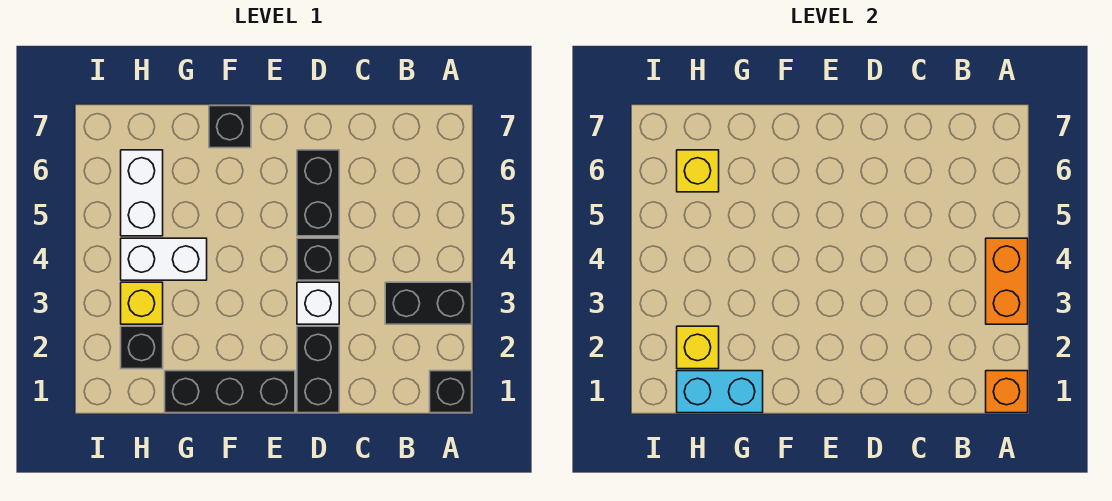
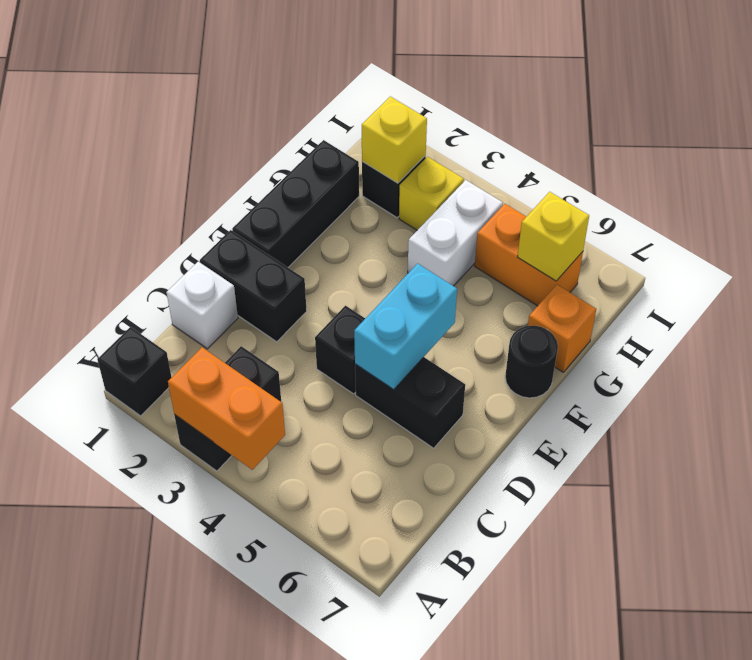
orange 1x1 brick [986,371,1028,413] -> orange 1x1 brick moved to [528,285,596,372]
white 1x1 brick [297,282,339,324] -> white 1x1 brick moved to [166,262,238,349]
black 1x1 brick [209,106,251,148] -> black 1x1 round brick [505,325,558,398]
cyan 1x2 brick [677,371,763,413] -> cyan 1x2 brick moved to [354,264,457,390]
white 1x2 brick [121,150,163,236] -> orange 1x2 brick [475,204,583,306]

